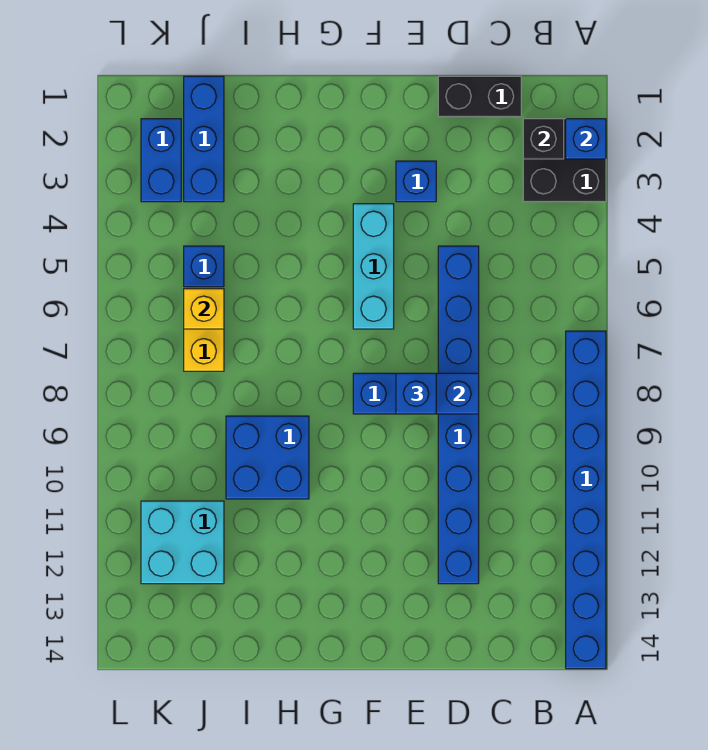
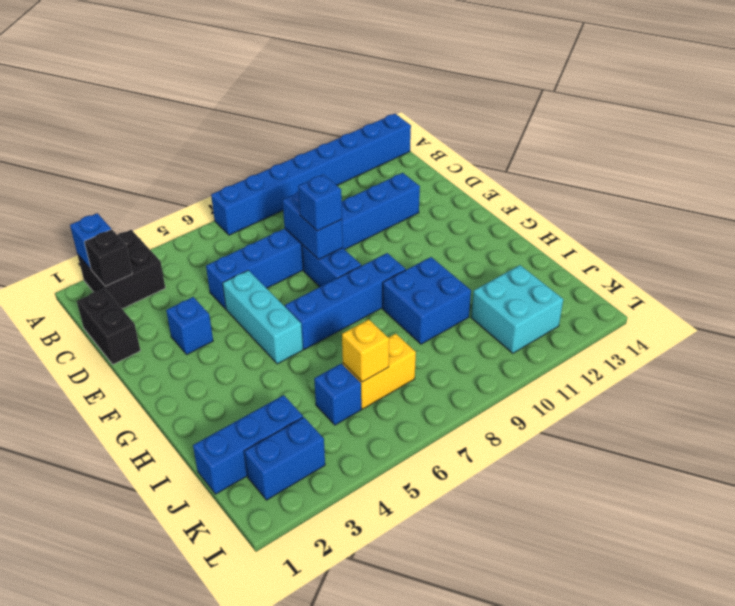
cyan 1x3 brick [353,204,394,329] -> cyan 1x3 brick turned to [223,270,303,364]
none -> blue 1x4 brick [285,253,406,349]

